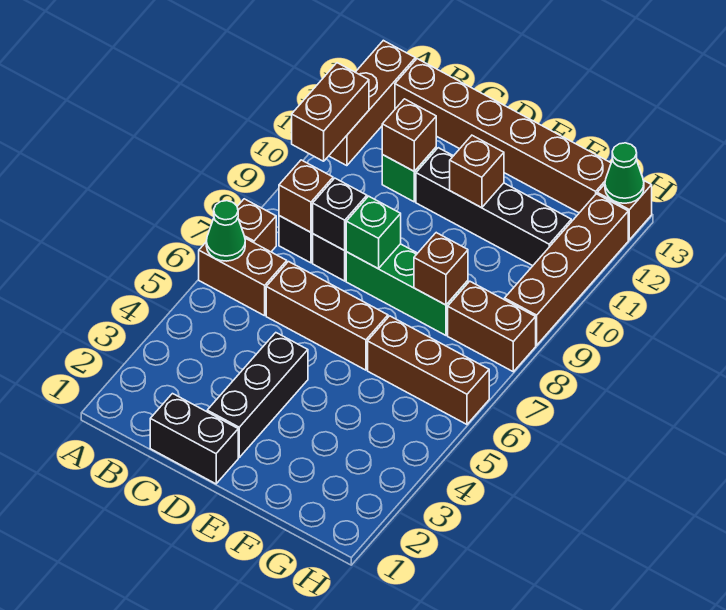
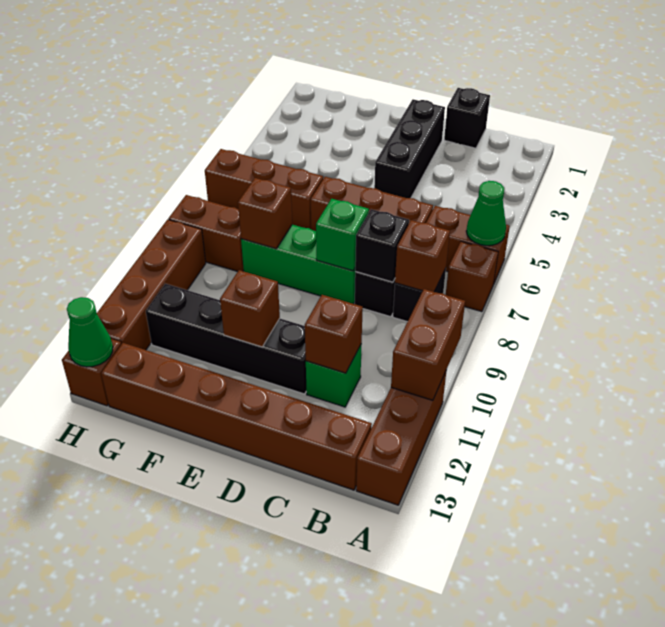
black 1x2 brick [150,394,238,484] -> black 1x1 brick [444,88,490,148]

